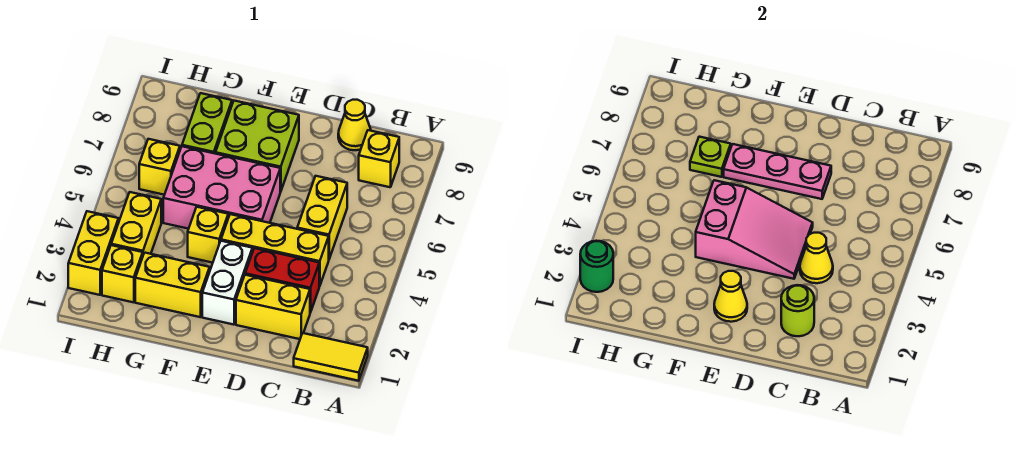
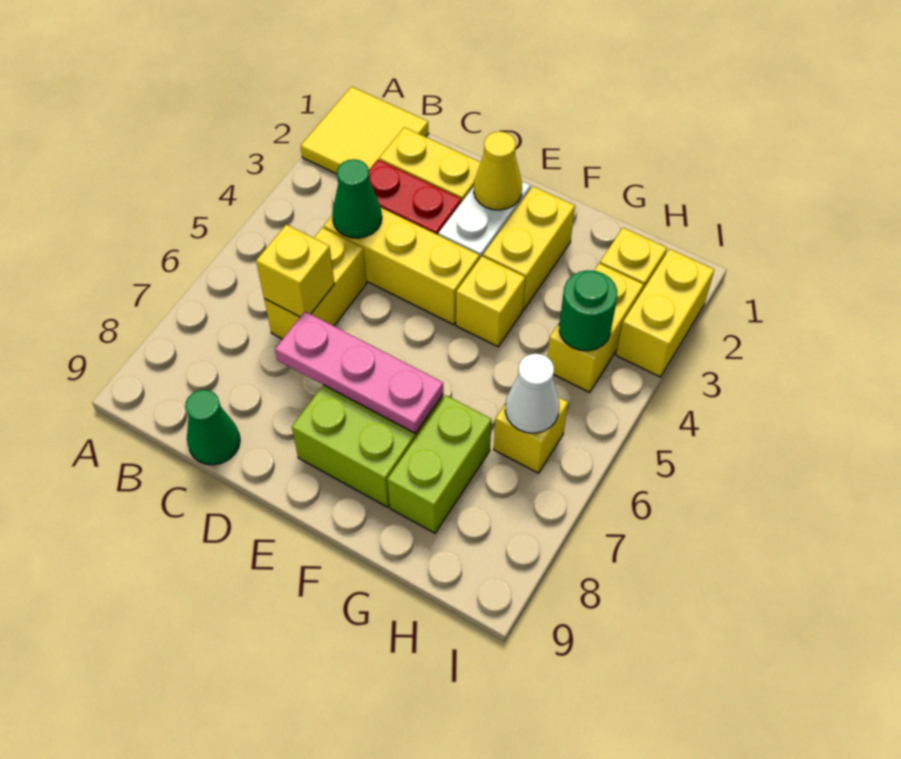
yellow 1x2 tile [294,333,368,381] -> yellow 2x2 tile [301,87,429,174]
yellow 1x1 brick [359,130,399,187] -> yellow 1x1 brick moved to [256,225,334,317]
lime 1x1 round brick [781,285,814,336] -> none
yellow 1x1 cone [800,233,833,283] -> green 1x1 cone [332,159,382,238]
yellow 1x1 cone [338,100,371,150] -> green 1x1 cone [185,390,240,465]
pink 2x3 slope [696,180,813,279] -> none
pink 2x3 brick [163,146,280,229] -> none
yellow 1x2 brick [135,253,210,317] -> yellow 1x2 brick turned to [483,186,575,310]
lime 1x1 plate [690,137,731,177] -> none
none -> white 1x1 cone [505,354,559,433]
green 1x1 round brick [580,241,613,292] -> green 1x1 round brick moved to [559,270,617,351]

